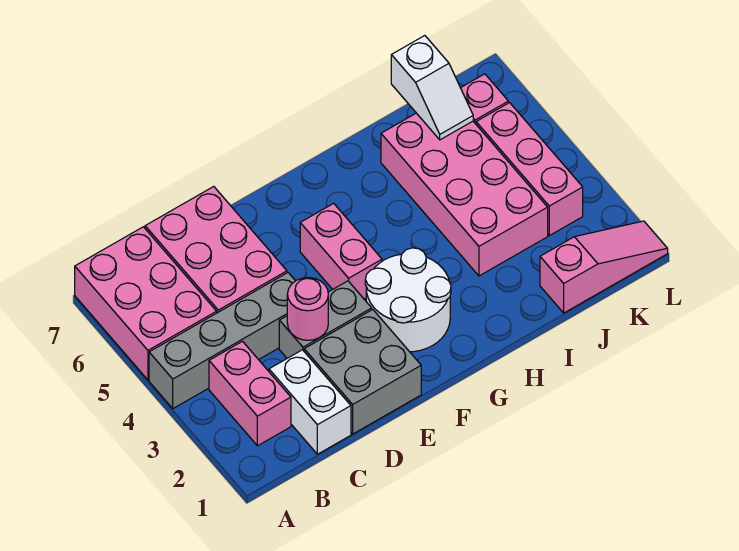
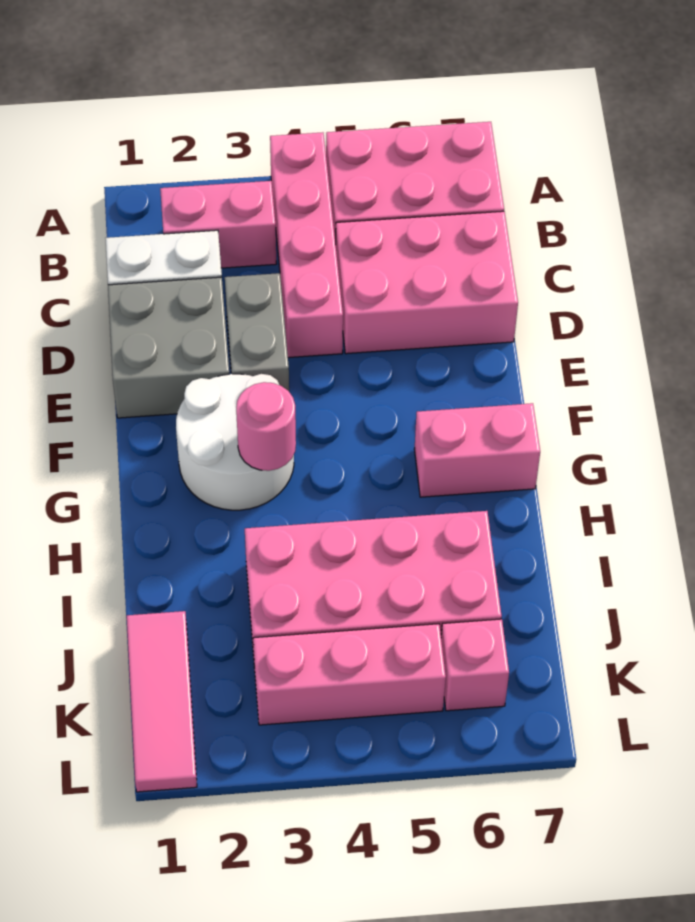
grey 1x4 brick [149,273,295,409] -> pink 1x4 brick [270,132,343,358]
pink 1x1 round brick [287,277,328,340] -> pink 1x1 round brick moved to [236,382,296,471]
pink 1x2 brick [300,203,382,299] -> pink 1x2 brick moved to [414,403,540,497]
pink 1x3 slope [540,221,668,313] -> pink 1x3 tile [127,611,197,792]
white 1x2 slope [391,36,473,140] -> none

